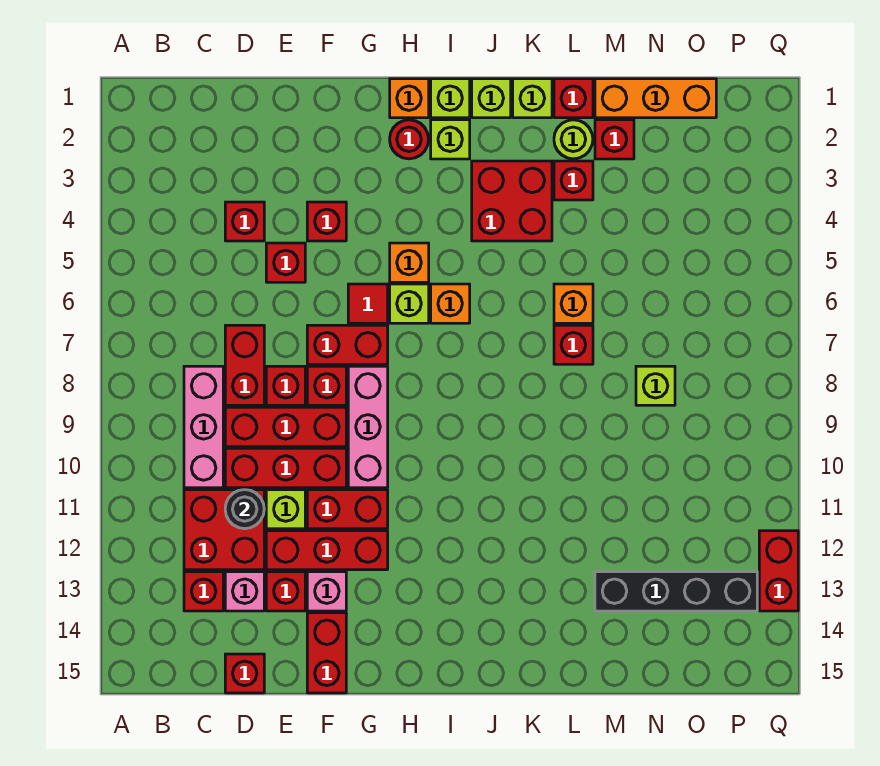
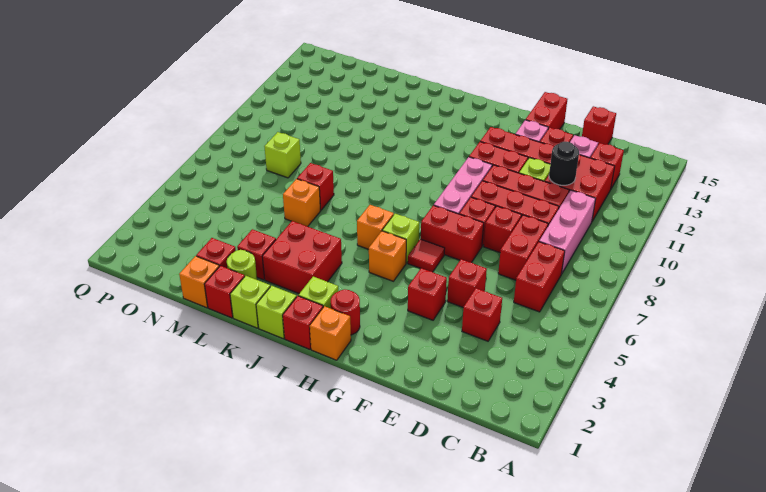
lime 1x1 brick [431,79,470,118] -> red 1x1 brick [283,296,323,349]
orange 1x3 brick [595,79,716,118] -> orange 1x1 brick [179,256,219,308]
black 1x4 brick [595,572,757,611] -> none
red 1x2 brick [759,531,798,611] -> red 1x2 brick moved to [514,242,565,312]

